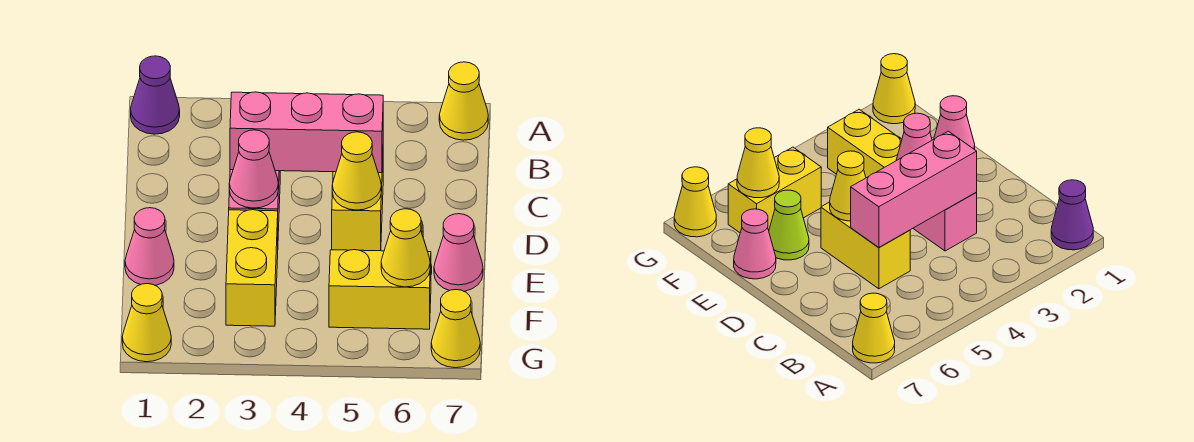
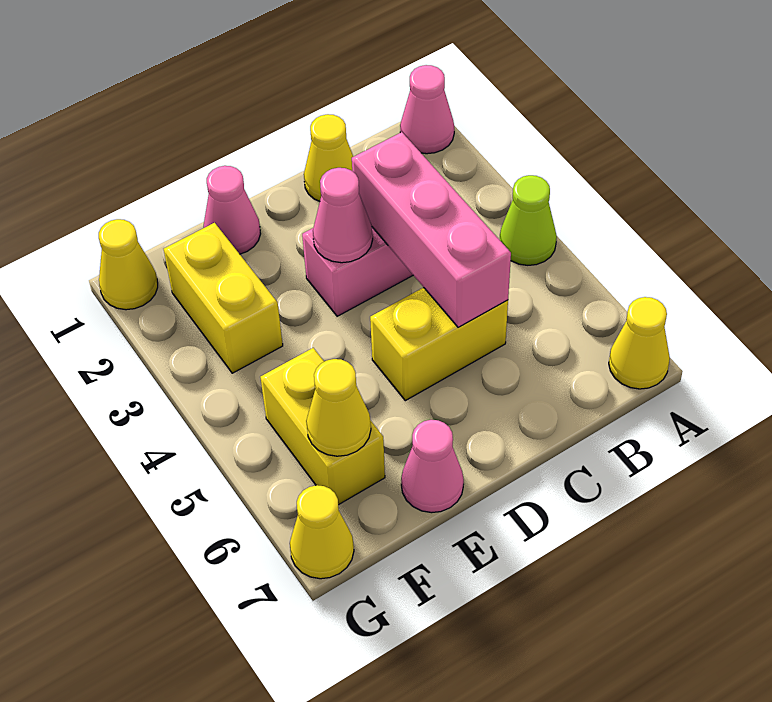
purple 1x1 cone [131,56,180,134] -> pink 1x1 cone [400,65,454,154]
yellow 1x1 cone [332,132,381,210] -> yellow 1x1 cone moved to [304,114,353,201]
yellow 1x2 brick [226,210,278,326] -> yellow 1x2 brick turned to [164,223,283,373]
lime 1x1 cone [769,190,809,260] -> lime 1x1 cone moved to [500,175,557,265]

